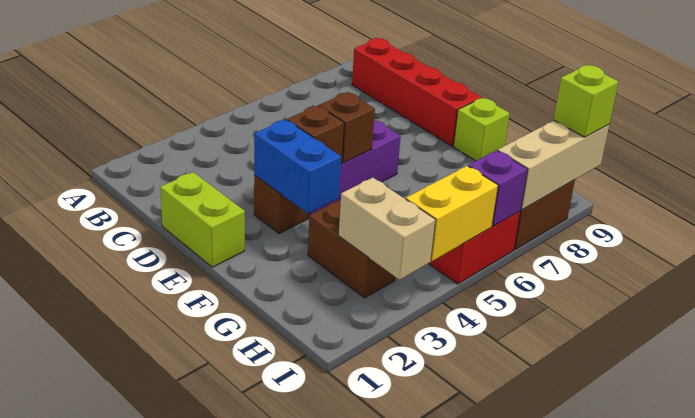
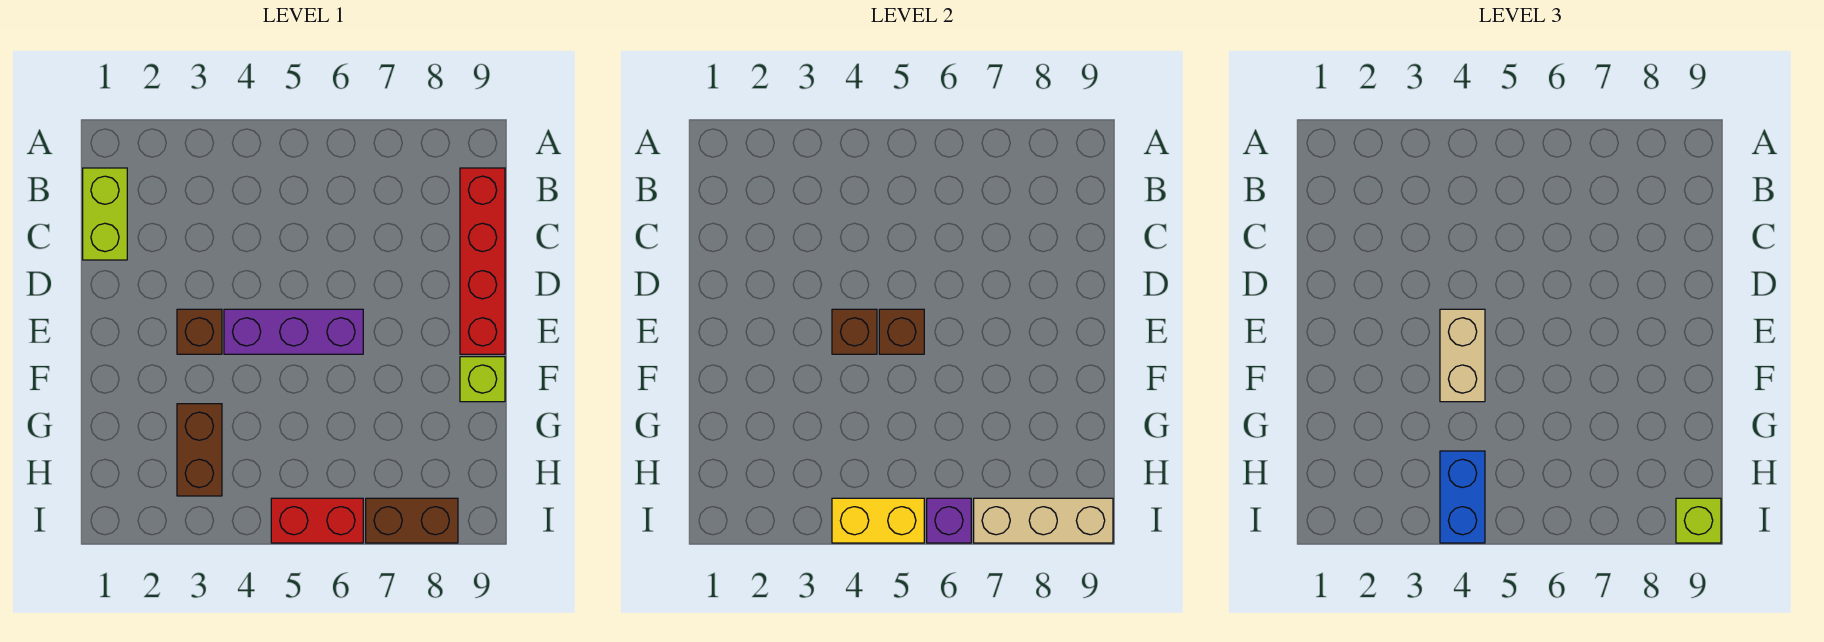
lime 1x2 brick [160,172,245,267] -> lime 1x2 brick moved to [83,168,127,260]
blue 1x2 brick [254,119,341,213] -> blue 1x2 brick moved to [1440,451,1485,543]
tan 1x2 brick [339,178,435,280] -> tan 1x2 brick moved to [1440,309,1485,402]

